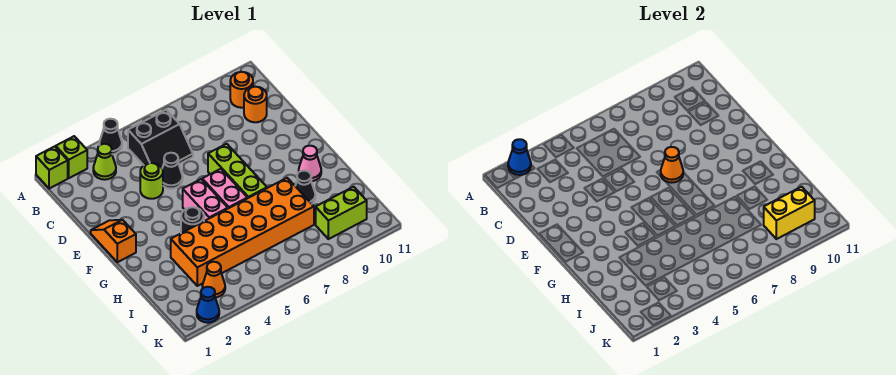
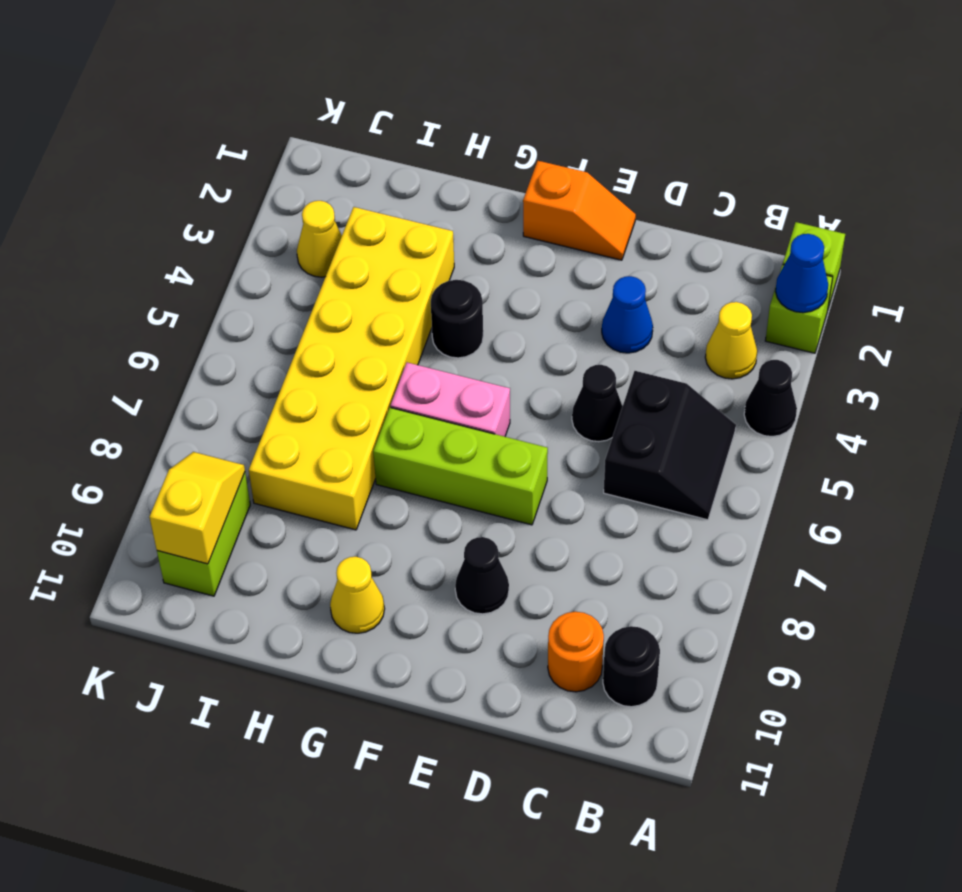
lime 1x1 cone [93,144,116,180] -> yellow 1x1 cone [705,302,757,379]
black 2x2 slope [128,110,193,168] -> black 2x2 slope turned to [604,371,736,520]
orange 1x1 round brick [230,72,253,108] -> black 1x1 round brick [603,626,660,707]
lime 1x1 round brick [140,163,163,199] -> none
orange 1x1 cone [661,147,683,183] -> none
pink 1x2 brick [183,179,228,221] -> none
pink 1x1 cone [299,146,321,181] -> yellow 1x1 cone [330,557,385,633]
orange 2x6 brick [171,178,314,286] -> yellow 2x6 brick [249,207,454,530]
black 1x1 cone [295,171,315,204] -> black 1x1 cone moved to [455,537,509,614]
orange 1x1 cone [202,262,225,297] -> yellow 1x1 cone [297,201,342,277]
yellow 1x2 brick [764,187,815,239] -> yellow 1x2 slope [149,452,245,564]
blue 1x1 cone [197,287,219,323] -> blue 1x1 cone moved to [602,276,653,353]

